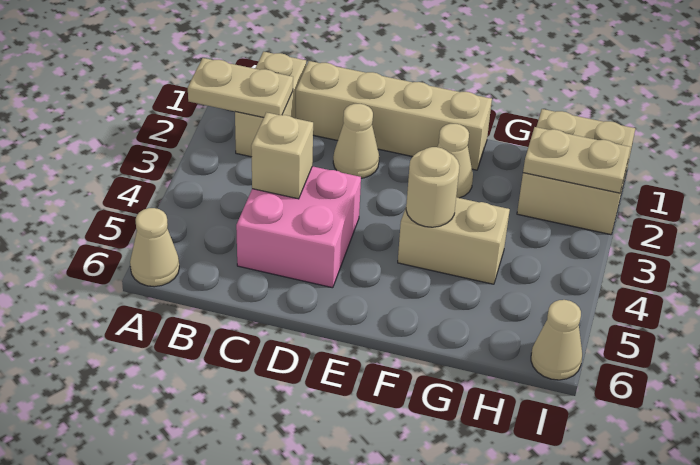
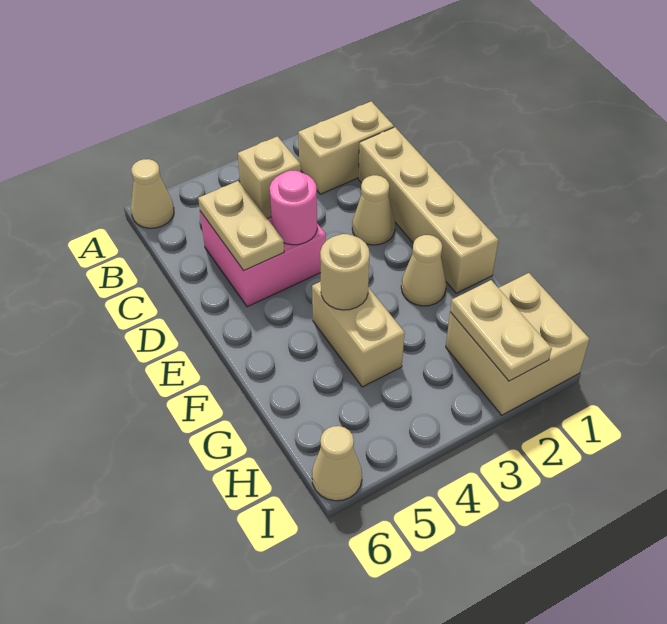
tan 1x2 plate [188,58,293,117] -> tan 1x2 plate moved to [198,181,284,271]
none -> pink 1x1 round brick [270,171,317,245]

